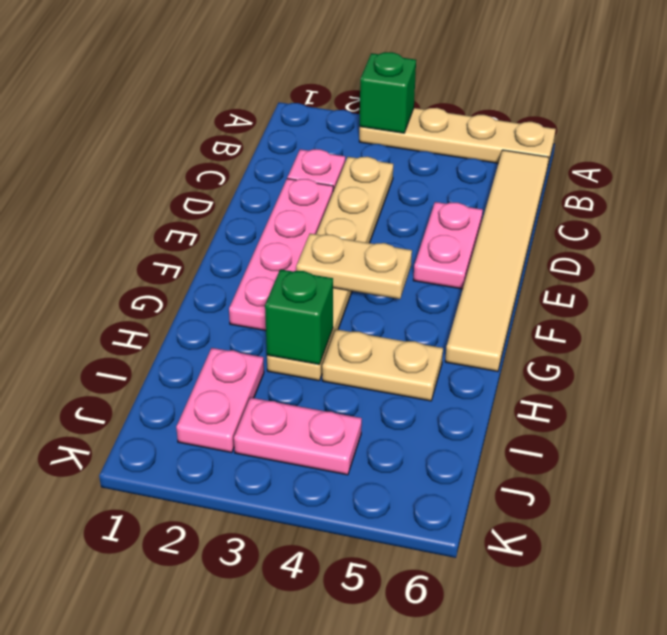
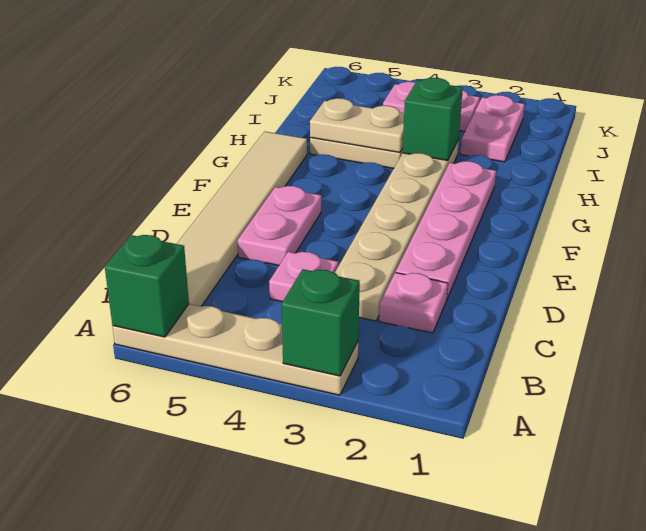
none -> green 1x1 brick [105,235,189,337]
none -> pink 1x1 plate [269,252,338,302]
tan 1x2 plate [296,233,412,299] -> tan 1x2 plate moved to [310,98,404,152]

